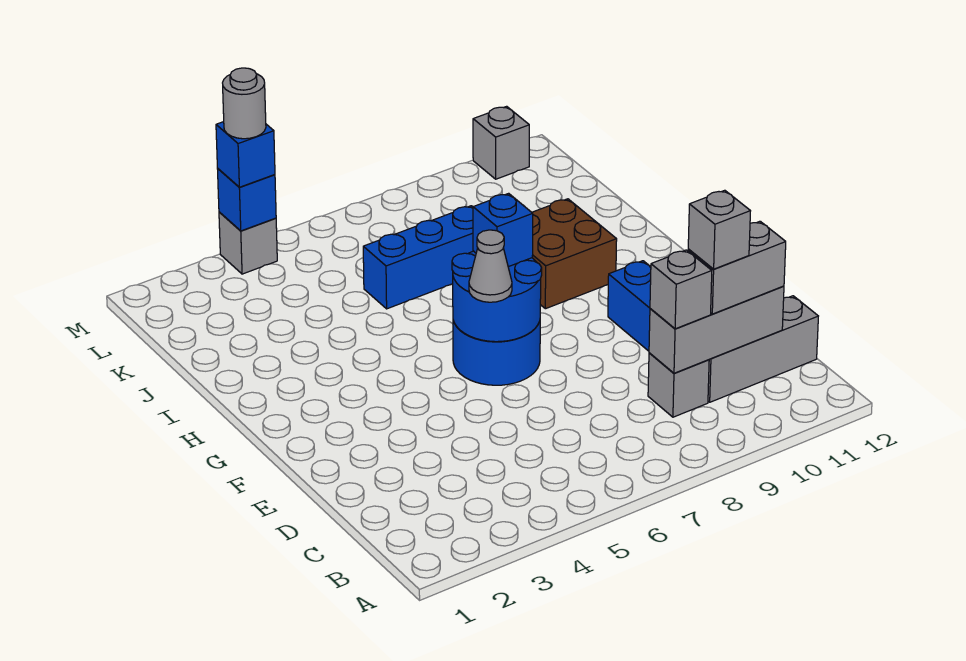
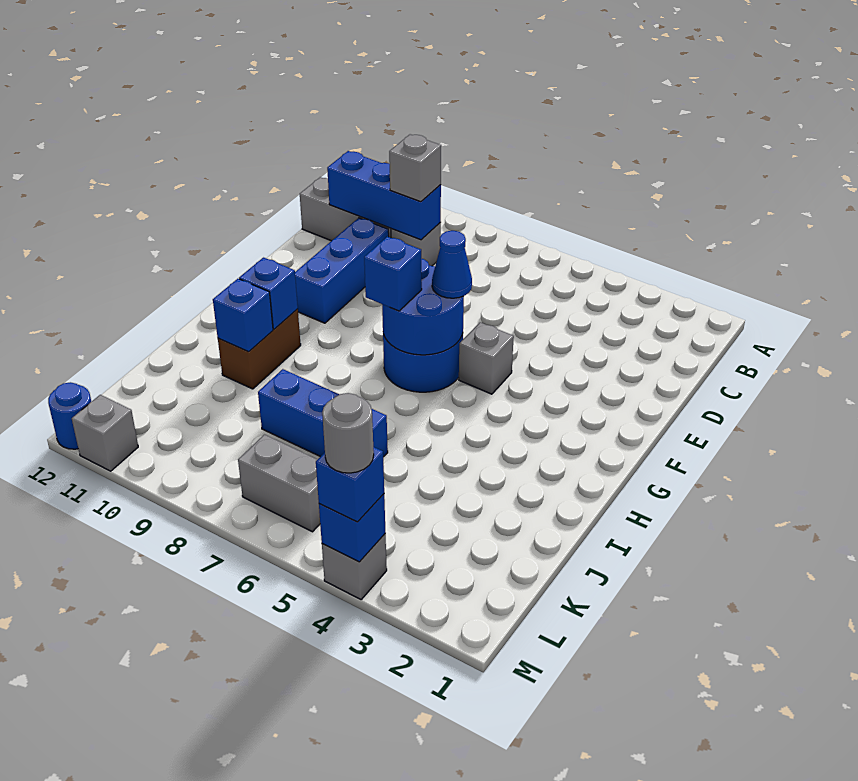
grey 1x3 brick [649,286,784,373] -> blue 1x3 brick [327,151,441,240]
grey 1x2 brick [688,221,786,314] -> grey 1x2 brick moved to [238,435,320,532]
grey 1x1 brick [688,190,750,269] -> grey 1x1 brick moved to [459,322,514,394]
grey 1x1 cone [469,230,512,302] -> blue 1x1 cone [432,231,472,298]
brown 2x2 brick [532,199,617,309] -> brown 1x2 brick [218,309,301,389]
none -> blue 1x1 brick [239,258,298,329]
none -> blue 1x1 brick [213,279,273,352]
none -> blue 1x1 round brick [48,382,91,449]

